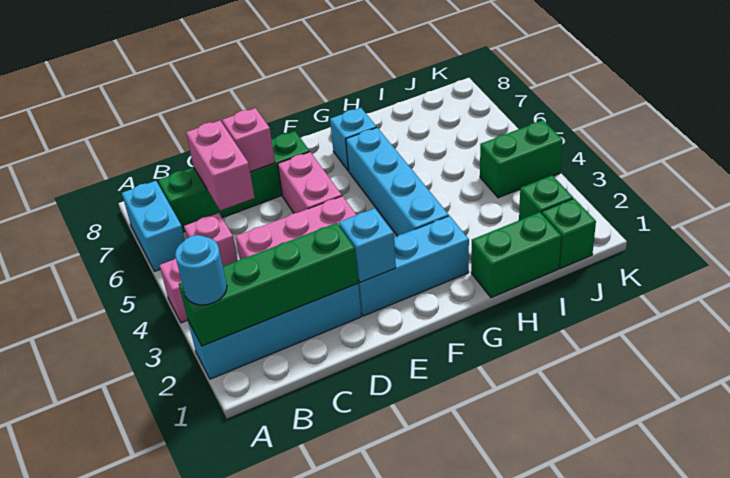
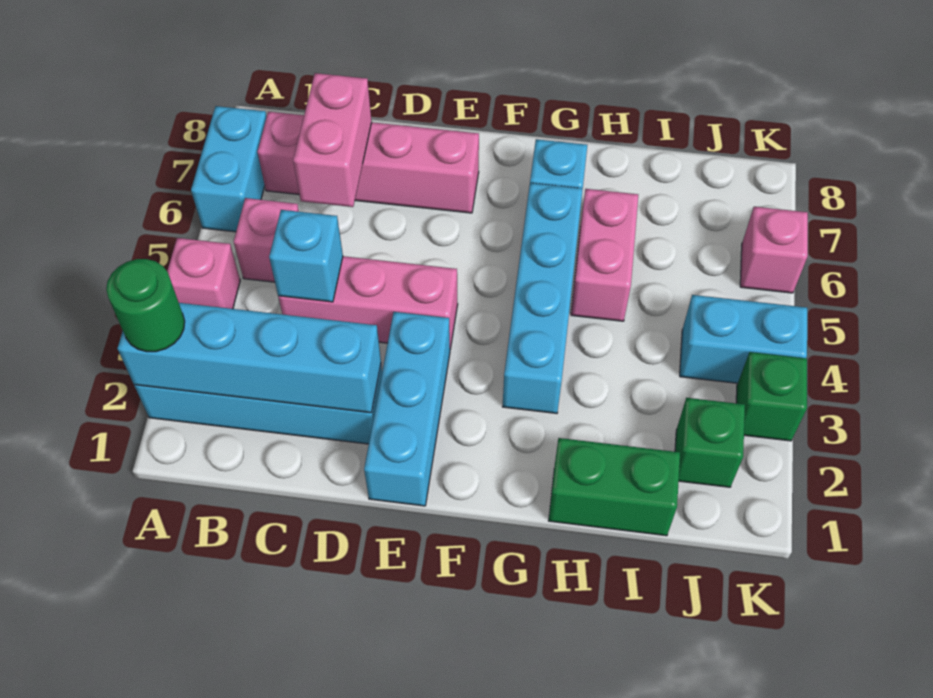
green 1x4 brick [179,223,358,346] -> cyan 1x4 brick [118,303,381,413]
cyan 1x1 round brick [175,235,227,305] -> green 1x1 round brick [106,259,185,352]
green 1x4 brick [158,131,310,232] -> pink 1x4 brick [257,112,479,213]
pink 1x1 brick [222,108,275,172] -> pink 1x1 brick moved to [740,207,808,293]
cyan 1x3 brick [358,216,469,316] -> cyan 1x3 brick turned to [364,312,450,506]
cyan 1x1 brick [339,208,396,282] -> cyan 1x1 brick moved to [269,210,343,302]
pink 1x2 brick [278,152,342,213] -> pink 1x2 brick moved to [571,189,638,321]
green 1x1 brick [542,198,596,268] -> green 1x1 brick moved to [736,352,807,441]
green 1x2 brick [480,120,563,198] -> cyan 1x2 brick [680,295,807,383]

